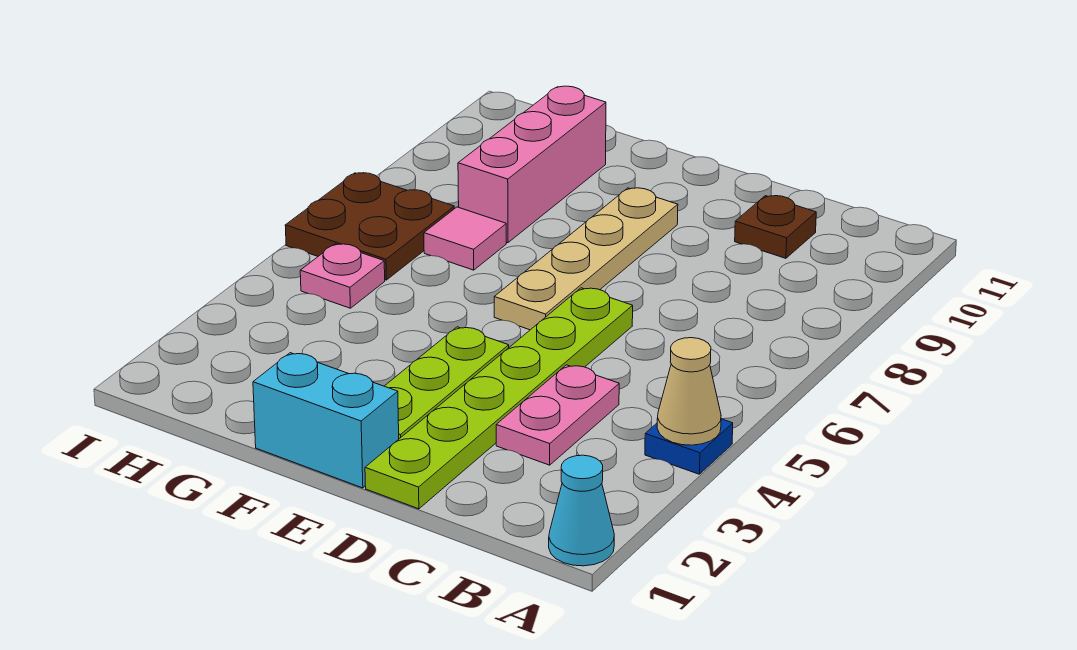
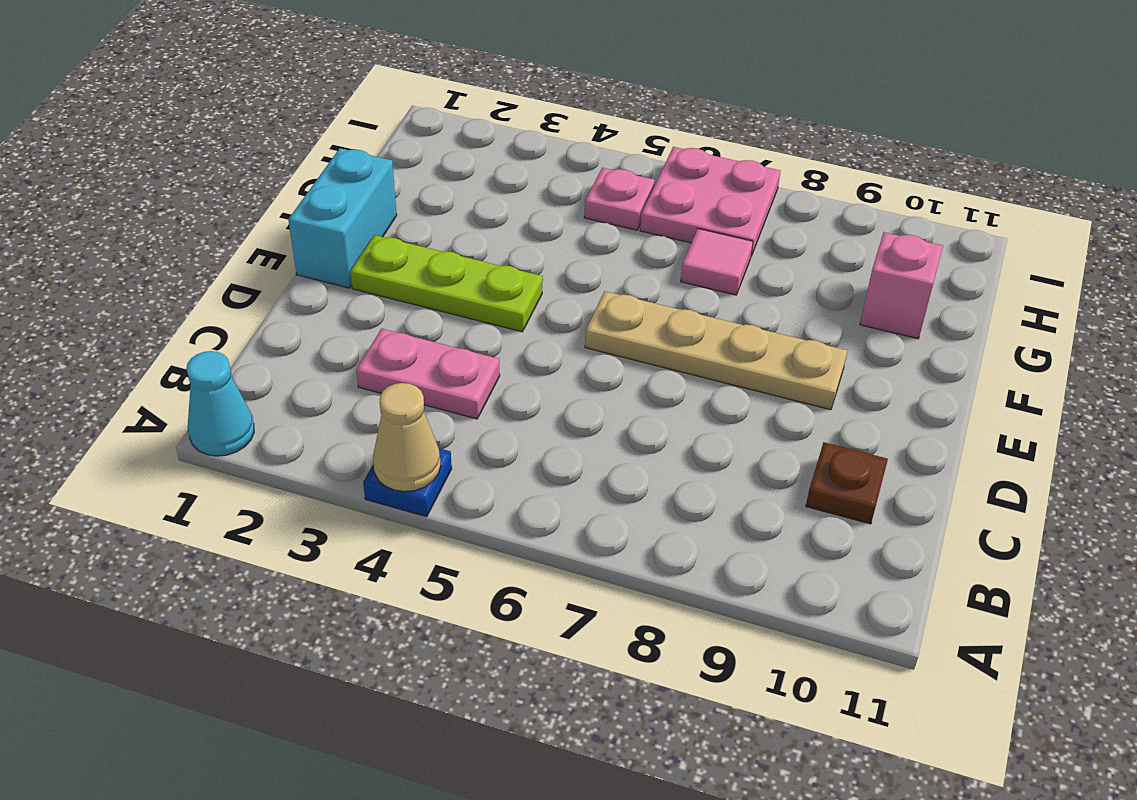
lime 1x6 plate [365,288,633,509] -> none
pink 1x3 brick [458,86,606,243] -> pink 1x1 brick [860,232,943,339]
brown 2x2 plate [285,173,454,280] -> pink 2x2 plate [640,147,780,256]

